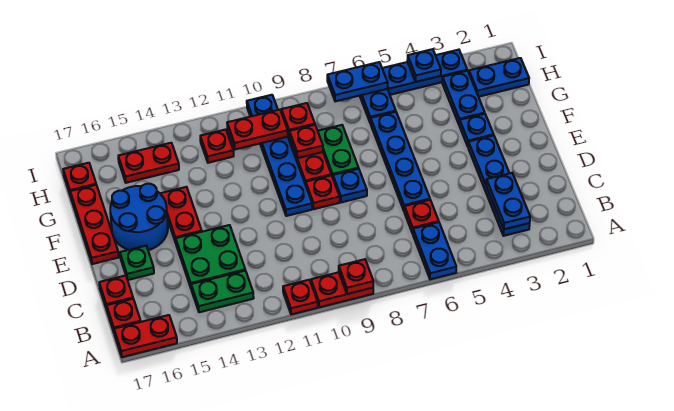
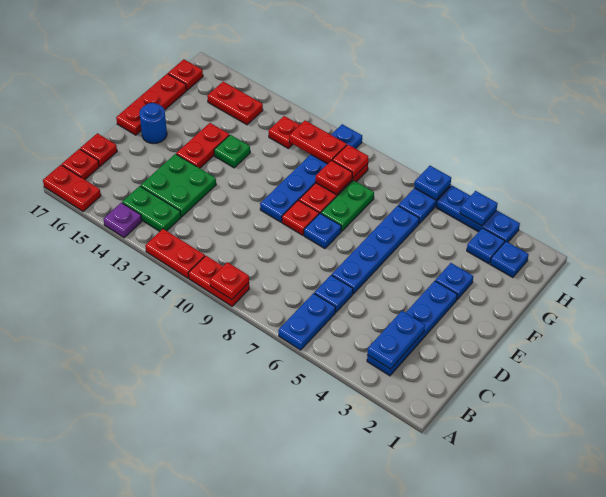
red 1x1 plate [283,280,318,315] -> red 1x2 plate [145,229,205,278]
none -> purple 1x1 plate [104,203,142,238]
red 1x1 plate [404,200,439,234] -> blue 1x1 plate [314,275,353,312]
green 1x1 plate [120,246,154,280] -> green 1x1 plate moved to [214,135,250,168]
blue 2x2 round brick [110,184,168,250] -> blue 1x1 round brick [139,103,167,144]
blue 1x2 plate [442,71,485,125] -> blue 1x1 plate [467,228,505,264]
blue 1x2 plate [469,58,529,97] -> blue 1x1 plate [490,241,529,278]
blue 1x2 plate [327,62,388,101] -> blue 1x1 plate [414,166,451,200]

